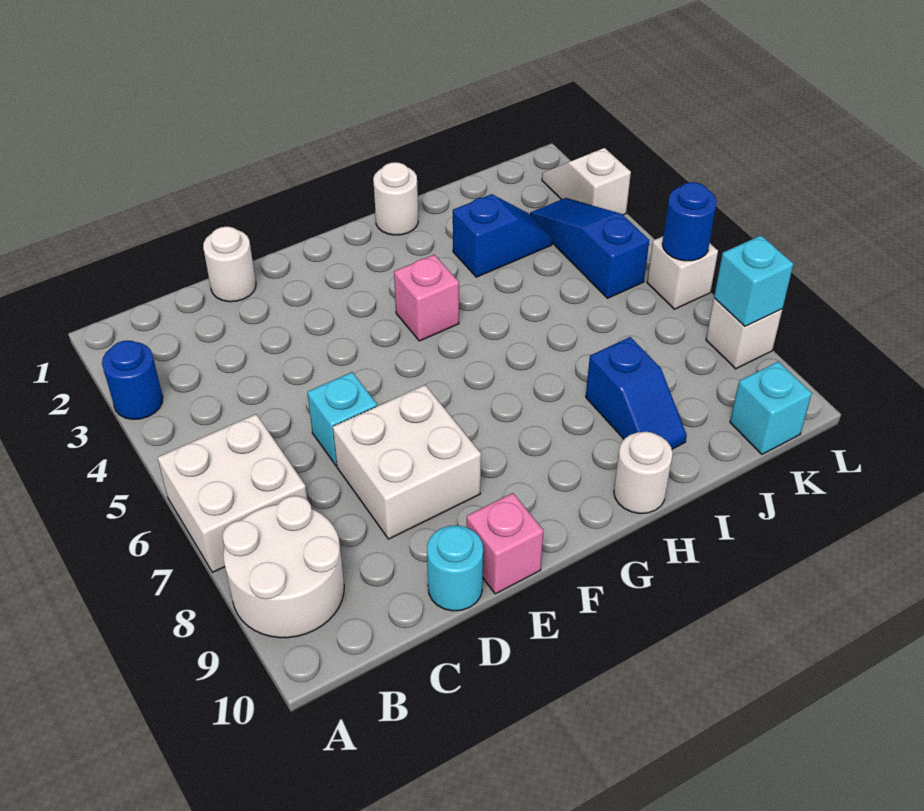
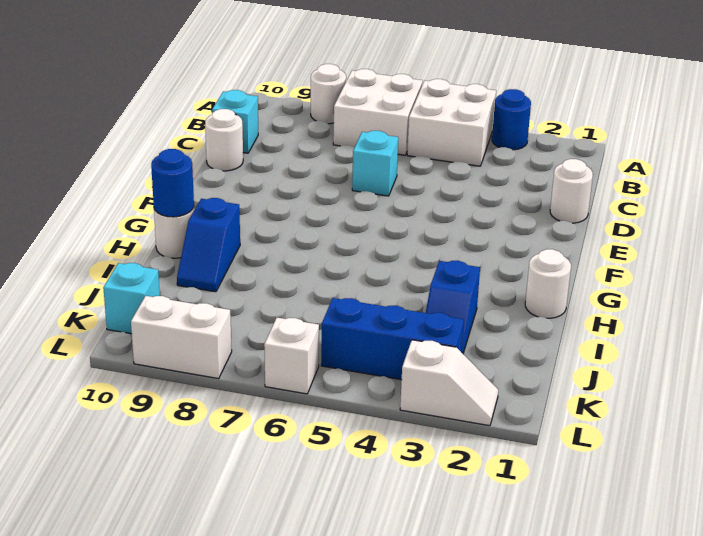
white 2x2 round brick [222,496,344,638] -> white 1x1 round brick [311,64,346,124]
white 2x2 brick [333,385,481,539] -> white 2x2 brick moved to [407,79,496,166]
cyan 1x1 round brick [427,525,483,611] -> white 1x1 round brick [205,109,243,171]
pink 1x1 brick [467,493,543,594] -> none
pink 1x1 brick [394,255,459,341] -> none
blue 1x2 slope [586,337,687,449] -> blue 1x2 slope turned to [177,198,240,292]
blue 1x3 slope [530,198,649,298] -> blue 1x3 brick [321,298,464,380]
blue 1x1 round brick [662,182,717,261] -> blue 1x1 round brick moved to [151,149,194,217]
white 1x1 brick [706,298,782,369] -> white 1x2 brick [131,296,232,379]
cyan 1x1 brick [714,236,793,326] -> cyan 1x1 brick moved to [212,90,258,153]

